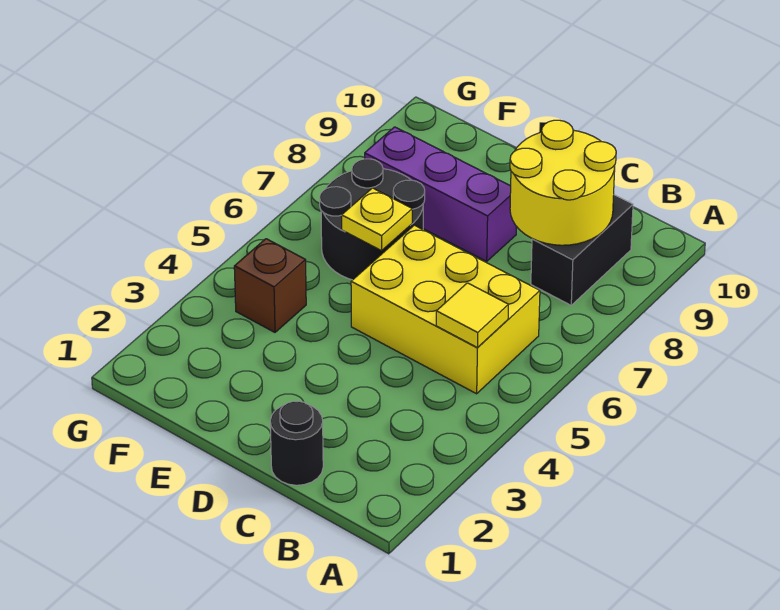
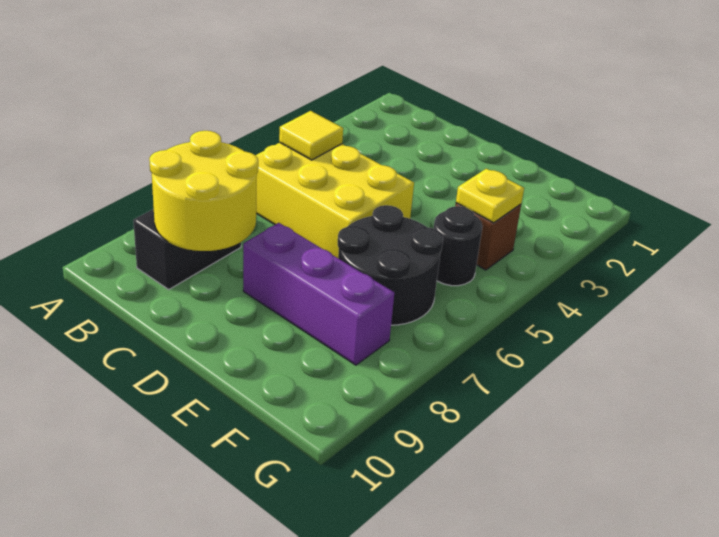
black 1x1 round brick [270,401,323,485] -> black 1x1 round brick moved to [434,206,482,286]
yellow 1x1 plate [342,188,412,251] -> yellow 1x1 plate moved to [456,169,524,223]

